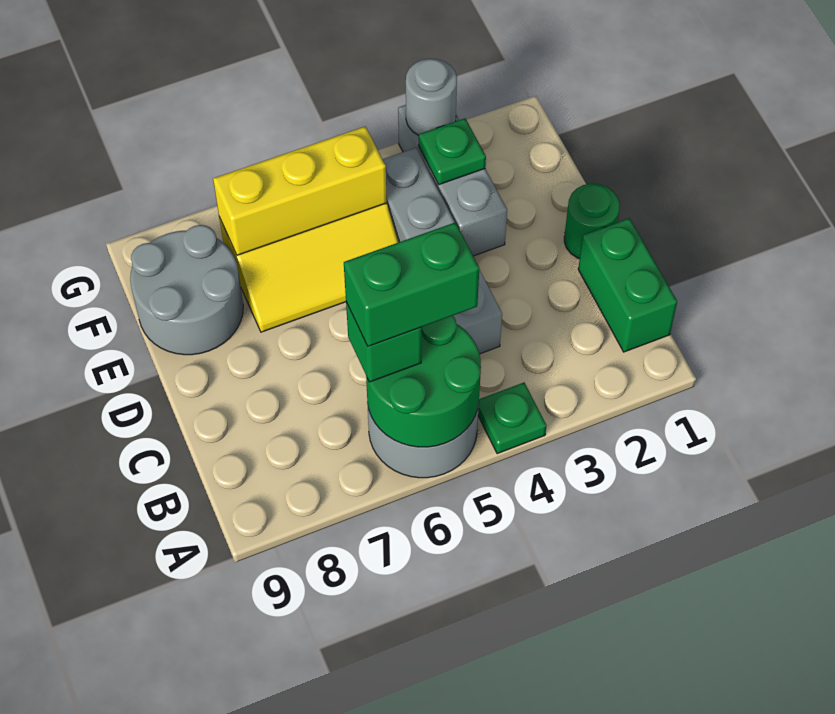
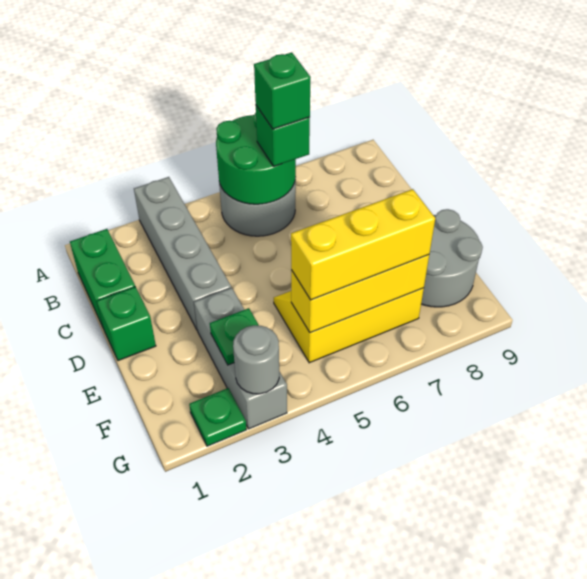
green 1x1 plate [478,383,547,454] -> green 1x1 plate moved to [189,388,247,446]
green 1x2 brick [344,222,479,346] -> green 1x1 brick [254,52,311,129]
grey 1x4 brick [382,148,502,354] -> grey 1x4 brick moved to [134,177,231,330]
green 1x1 round brick [564,184,620,259] -> green 1x1 brick [97,287,156,361]
none -> yellow 1x3 brick [291,189,435,300]

